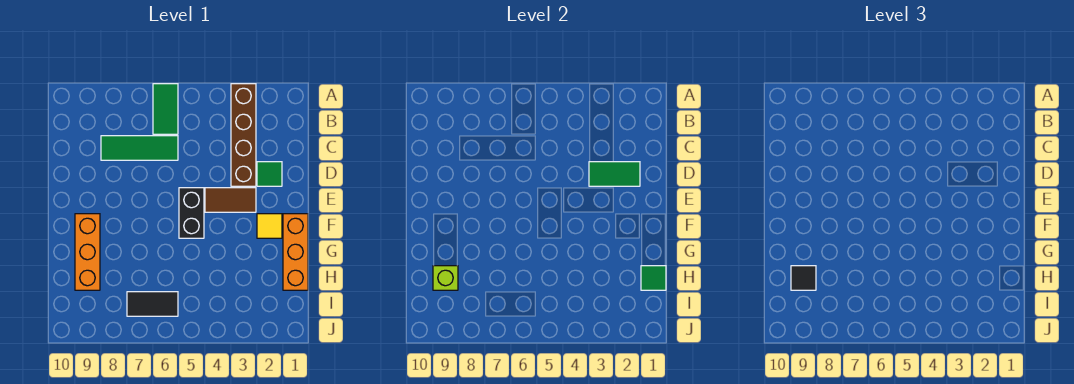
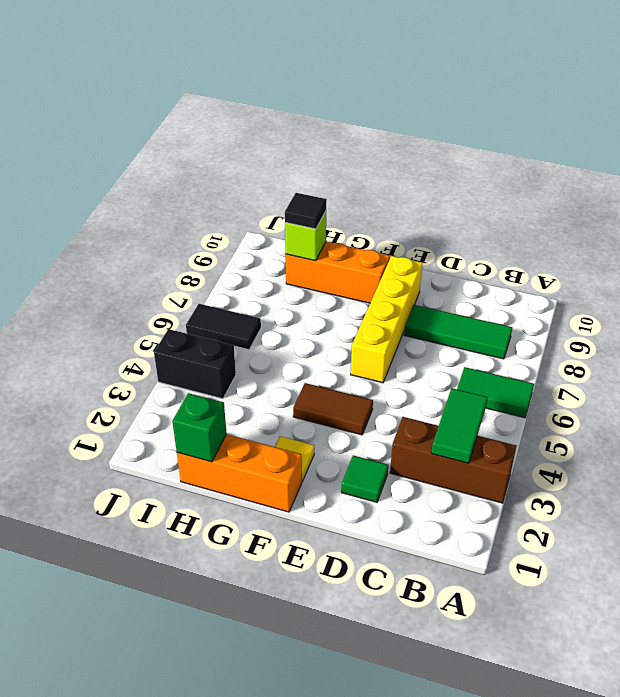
brown 1x4 brick [231,84,256,186] -> brown 1x3 brick [390,417,516,503]
green 1x3 tile [101,136,178,160] -> green 1x3 tile turned to [404,305,512,359]
green 1x2 tile [589,162,640,186] -> green 1x2 tile moved to [431,388,488,463]
brown 1x2 tile [205,188,256,212] -> brown 1x2 tile turned to [293,383,373,435]
black 1x2 brick [179,188,204,238] -> black 1x2 brick moved to [154,329,236,399]
none -> yellow 1x4 brick [351,256,422,383]
green 1x1 tile [641,266,666,290] -> green 1x1 brick [172,393,227,462]
black 1x2 tile [127,292,178,316] -> black 1x2 tile turned to [186,304,261,350]

